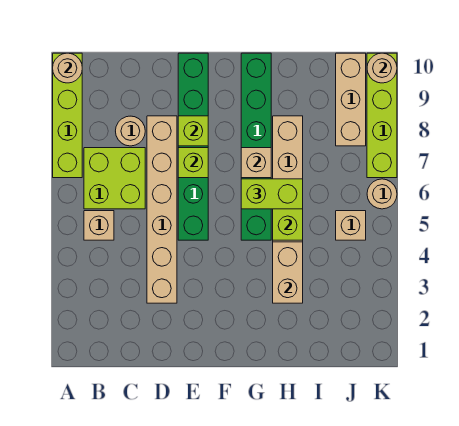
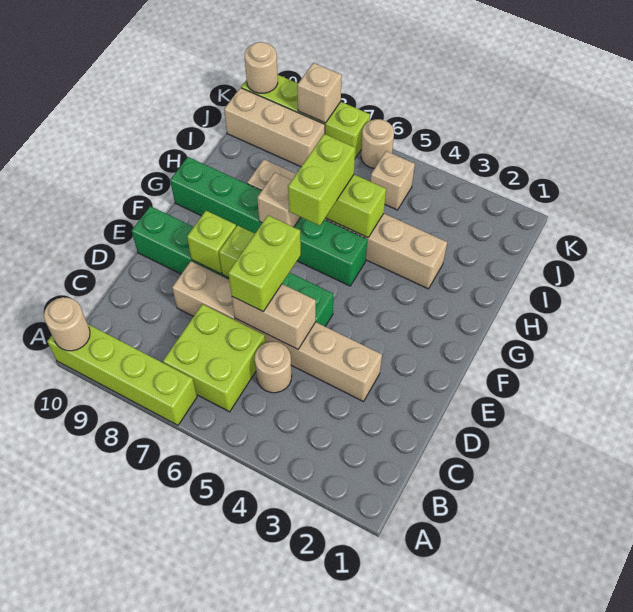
tan 1x1 brick [84,211,114,240] -> tan 1x1 brick moved to [297,63,342,123]
tan 1x1 round brick [116,116,145,146] -> tan 1x1 round brick moved to [255,342,292,393]
none -> lime 1x2 brick [228,215,301,312]
tan 1x2 brick [273,242,303,303] -> tan 1x2 brick moved to [232,284,316,349]

